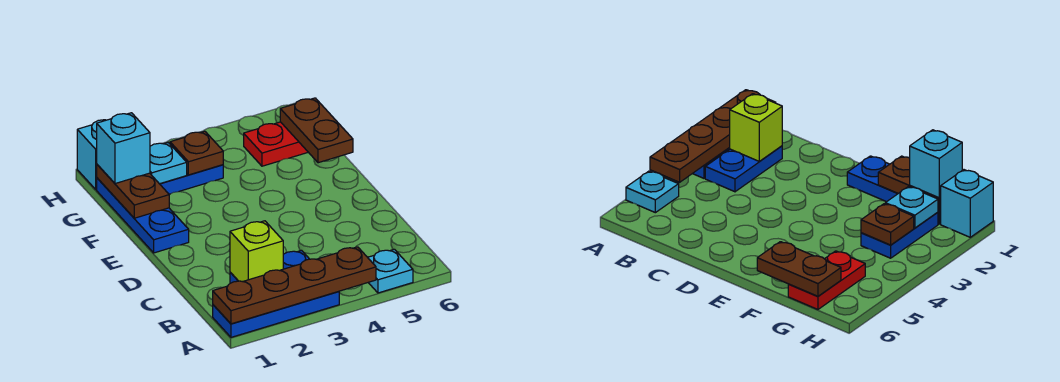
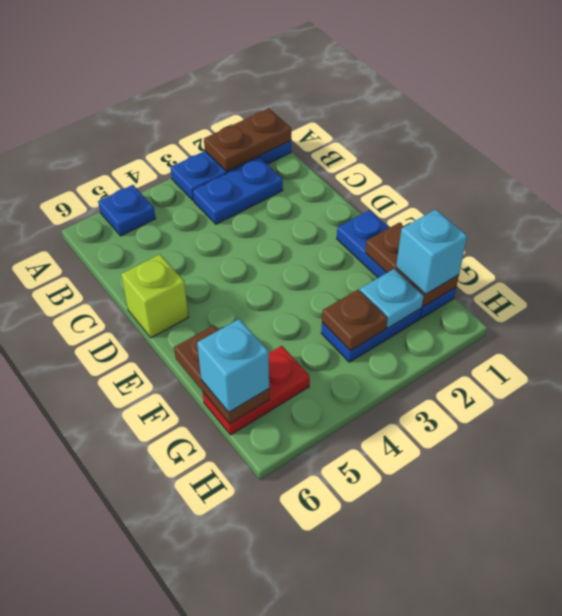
brown 1x4 plate [213,247,376,324] -> brown 1x2 plate [204,108,291,171]
cyan 1x1 plate [368,249,413,293] -> blue 1x1 plate [98,185,155,236]
lime 1x1 brick [230,221,283,282] -> lime 1x1 brick moved to [121,254,188,338]
cyan 1x1 brick [77,120,106,189] -> cyan 1x1 brick moved to [197,319,269,412]

